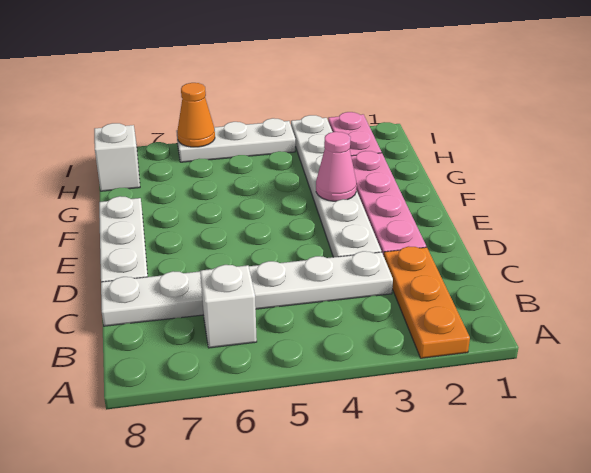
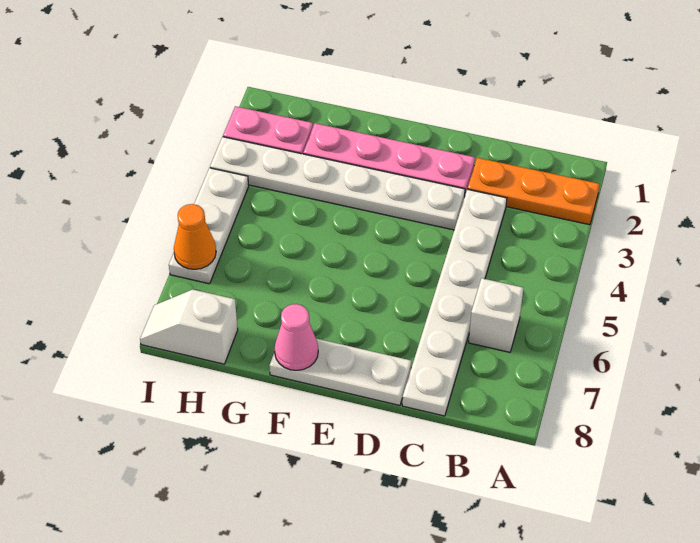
pink 1x1 cone [316,132,357,201] -> pink 1x1 cone moved to [275,304,318,370]

